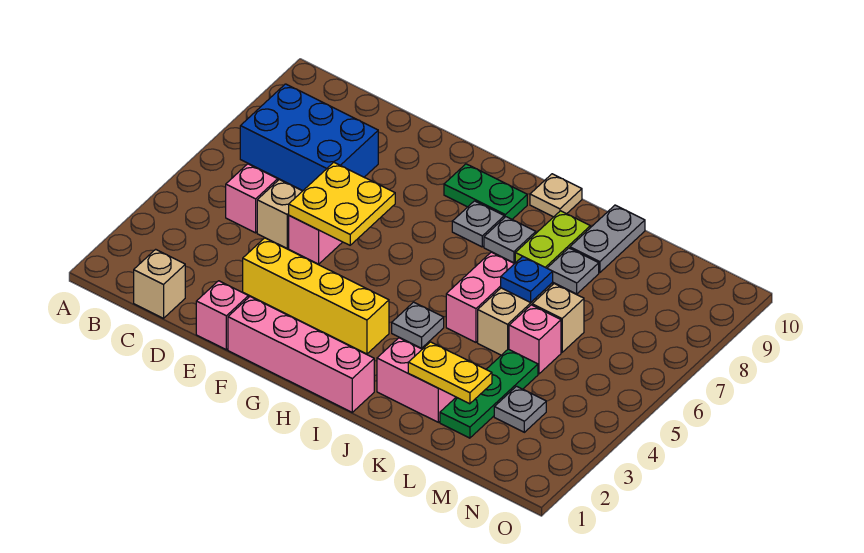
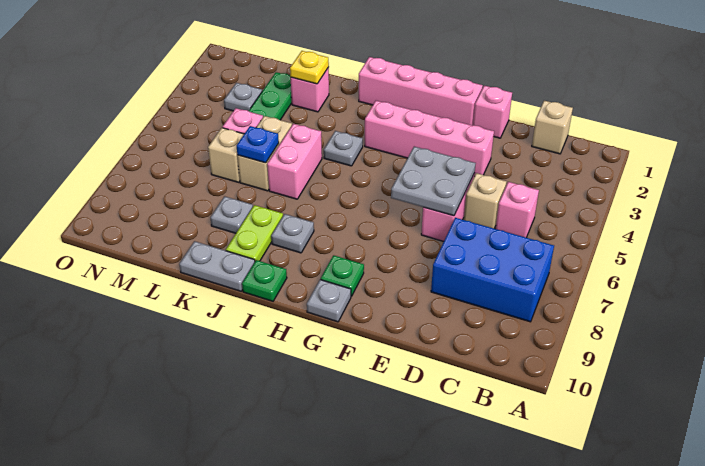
yellow 1x4 brick [243,238,389,354] -> pink 1x4 brick [365,101,494,176]
yellow 2x2 plate [289,162,395,245] -> grey 2x2 plate [391,147,476,216]
green 1x2 plate [444,164,527,219] -> green 1x1 plate [321,255,364,296]
grey 1x1 plate [452,201,504,247] -> grey 1x1 plate moved to [307,280,351,322]
tan 1x1 plate [530,174,582,217] -> green 1x1 plate [242,260,287,301]
pink 1x2 brick [377,338,456,422] -> pink 1x1 brick [291,67,329,112]
yellow 1x2 plate [408,342,492,404] -> yellow 1x1 plate [290,51,329,84]
grey 1x2 plate [570,205,645,273] -> grey 1x2 plate turned to [179,241,255,291]

